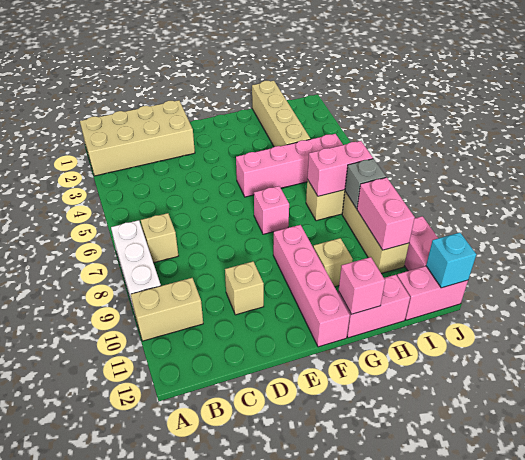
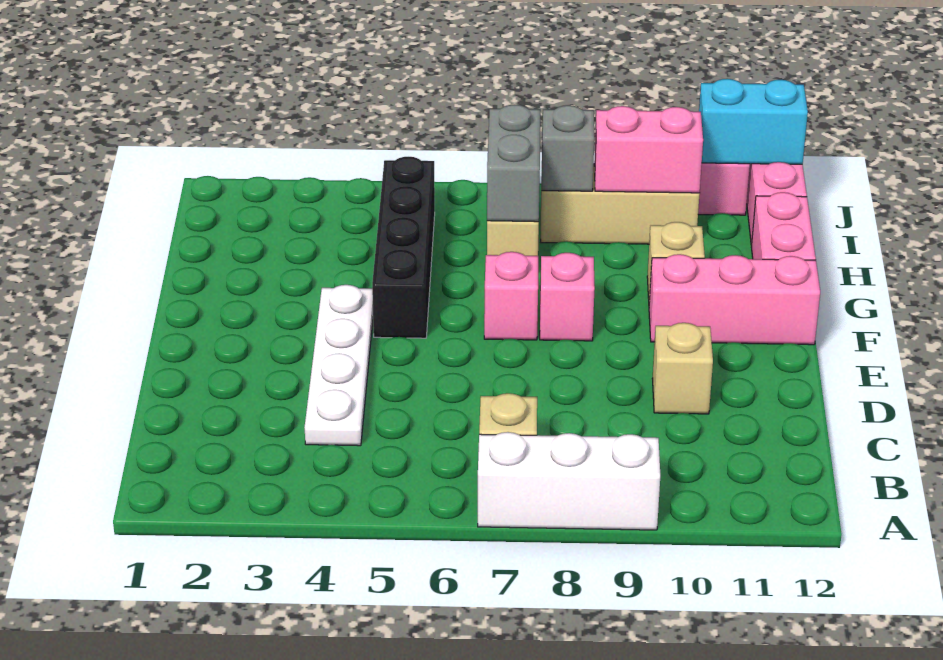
tan 2x4 brick [80,100,195,176] -> none
tan 1x2 brick [131,278,203,341] -> none
none -> white 1x4 plate [305,285,373,446]
pink 1x4 brick [236,134,343,197] -> black 1x4 brick [372,157,435,338]
pink 1x4 brick [273,225,350,347] -> pink 1x3 brick [649,254,820,345]
pink 1x1 brick [339,257,385,314] -> pink 1x1 brick moved to [540,253,595,341]
tan 1x4 brick [252,81,310,147] -> none
pink 1x2 brick [307,141,373,196] -> grey 1x2 brick [487,105,540,222]
cyan 1x1 brick [426,233,476,288] -> cyan 1x2 brick [699,79,808,164]

